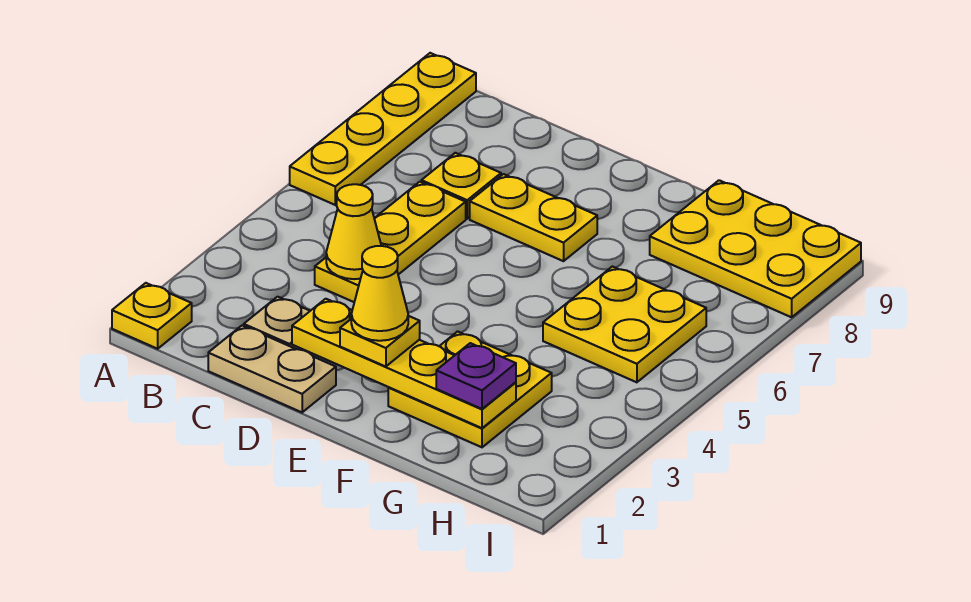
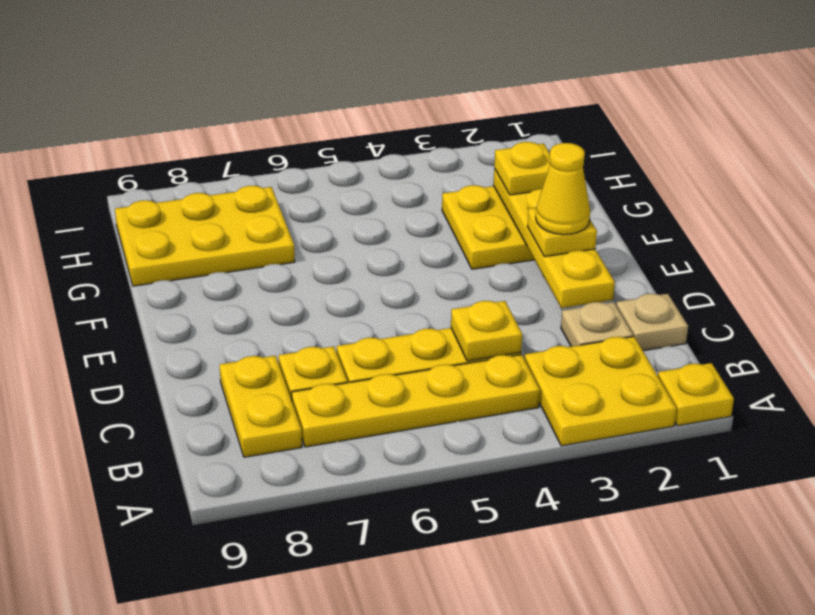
yellow 1x4 plate [290,53,476,205] -> yellow 1x4 plate moved to [292,355,540,447]
tan 1x2 plate [208,325,336,412] -> tan 1x1 plate [616,294,688,351]
yellow 1x1 cone [326,184,381,279] -> yellow 1x1 plate [451,301,522,361]
yellow 1x2 plate [470,174,597,261] -> yellow 1x2 plate moved to [220,356,302,457]
purple 1x1 plate [436,343,516,409] -> yellow 1x1 plate [494,142,550,195]
yellow 2x2 plate [543,267,706,382] -> yellow 2x2 plate moved to [525,337,677,446]
yellow 2x3 plate [650,180,861,317] -> yellow 2x3 plate turned to [115,186,295,286]

